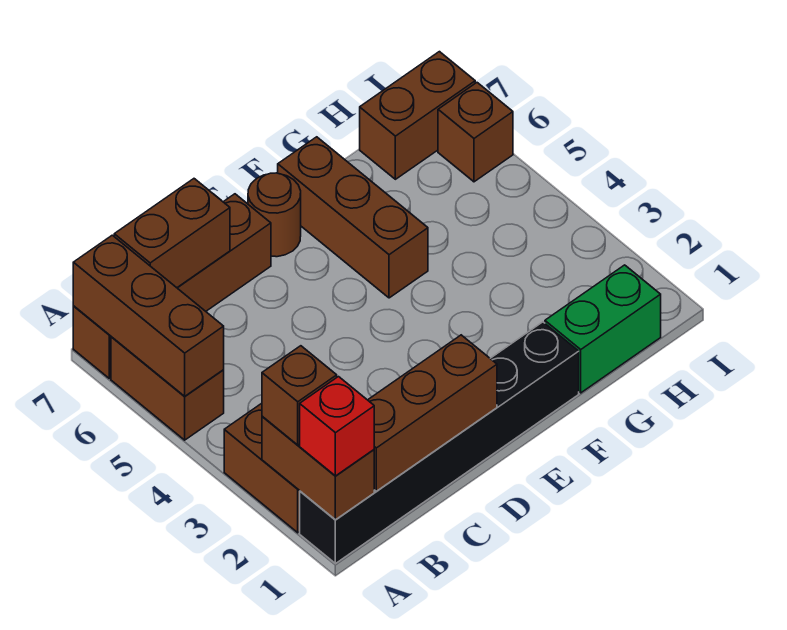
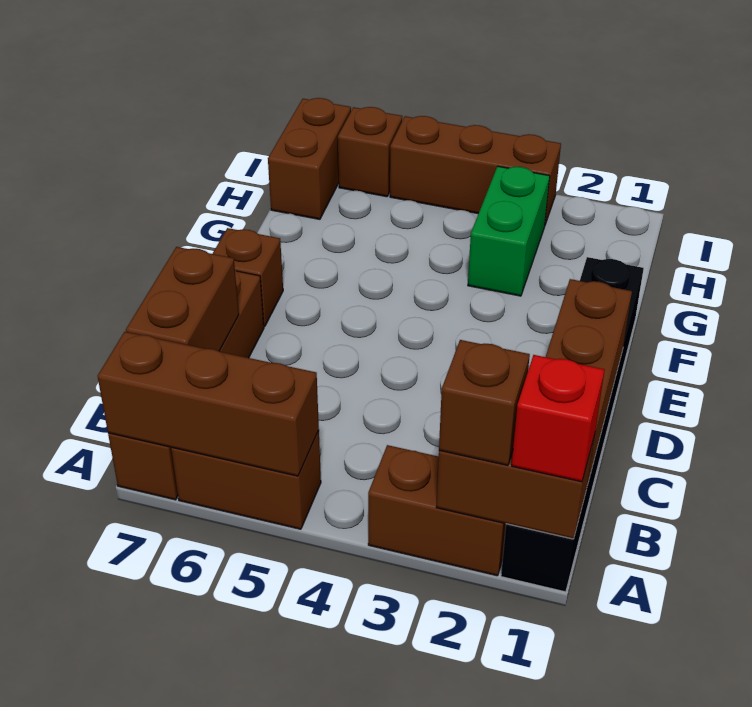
brown 1x1 round brick [248,173,301,257] -> brown 1x1 brick [213,228,283,327]
brown 1x3 brick [278,137,428,298] -> brown 1x3 brick moved to [390,116,561,225]
green 1x2 brick [545,265,661,393] -> green 1x2 brick moved to [468,166,550,296]

